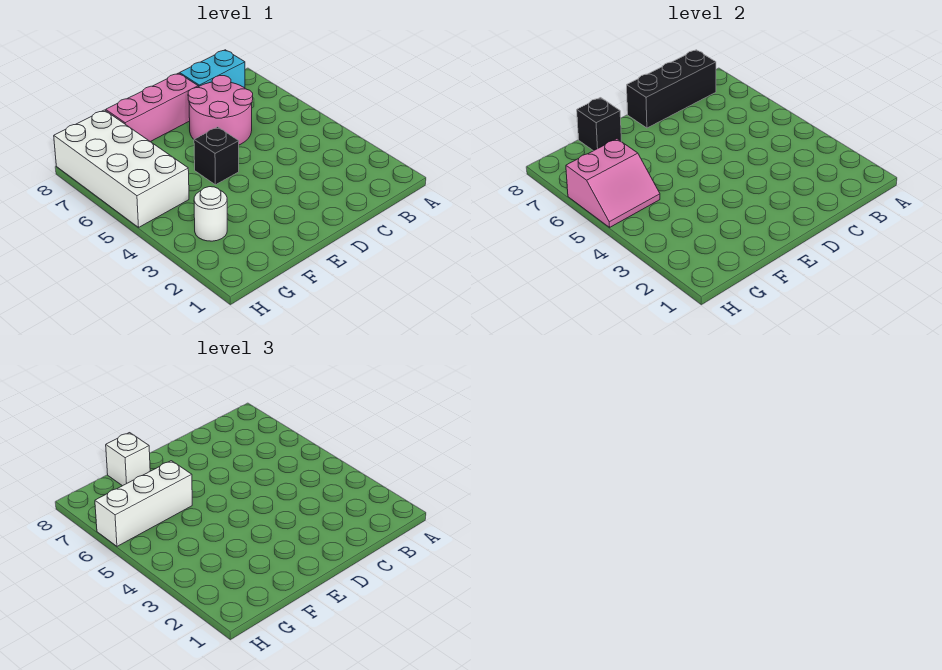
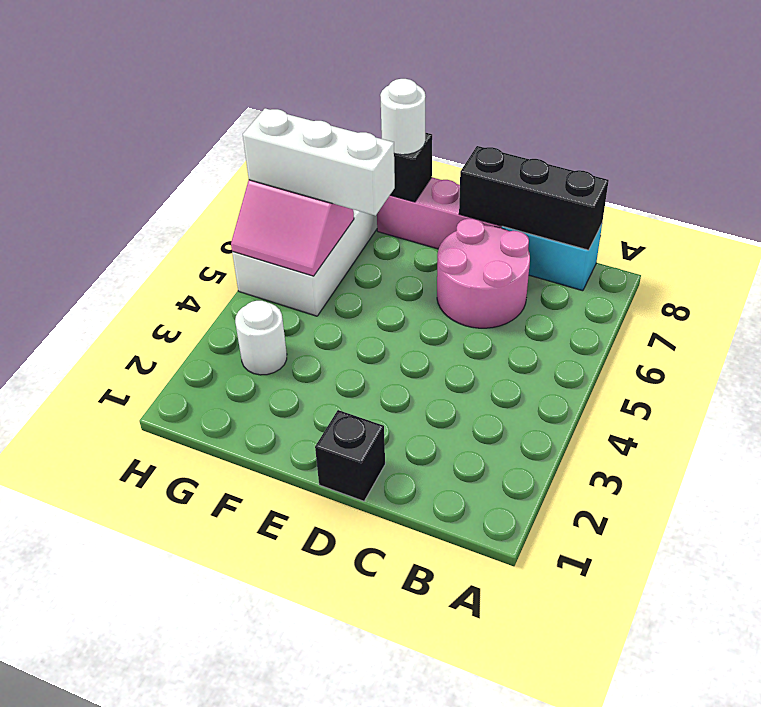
black 1x1 brick [194,127,239,185] -> black 1x1 brick moved to [315,410,385,501]
white 1x1 brick [106,433,150,486] -> white 1x1 round brick [380,79,426,155]

